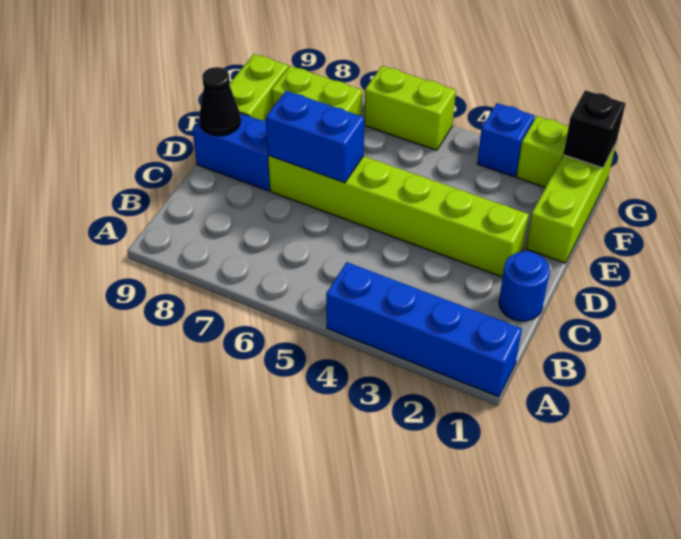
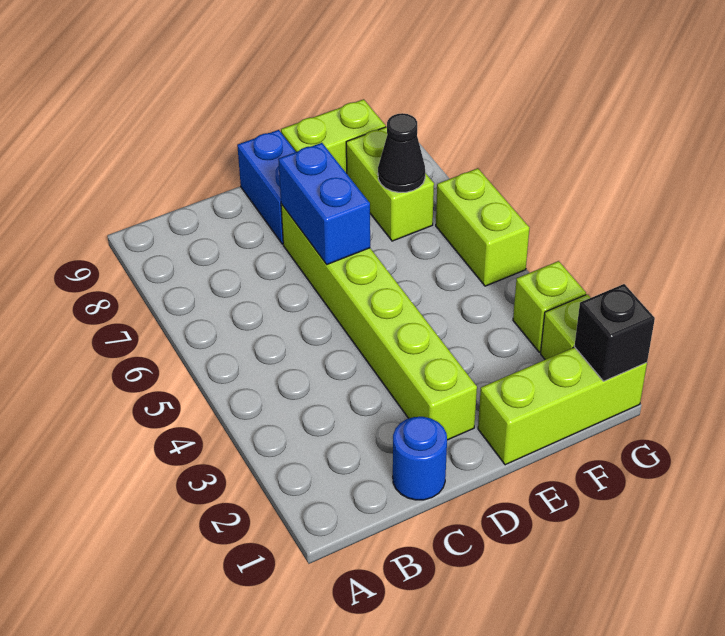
blue 1x4 brick [326,262,522,397] -> none
black 1x1 cone [199,67,241,136] -> black 1x1 cone moved to [378,113,425,192]
blue 1x1 brick [477,103,535,177] -> lime 1x1 brick [513,261,586,352]

